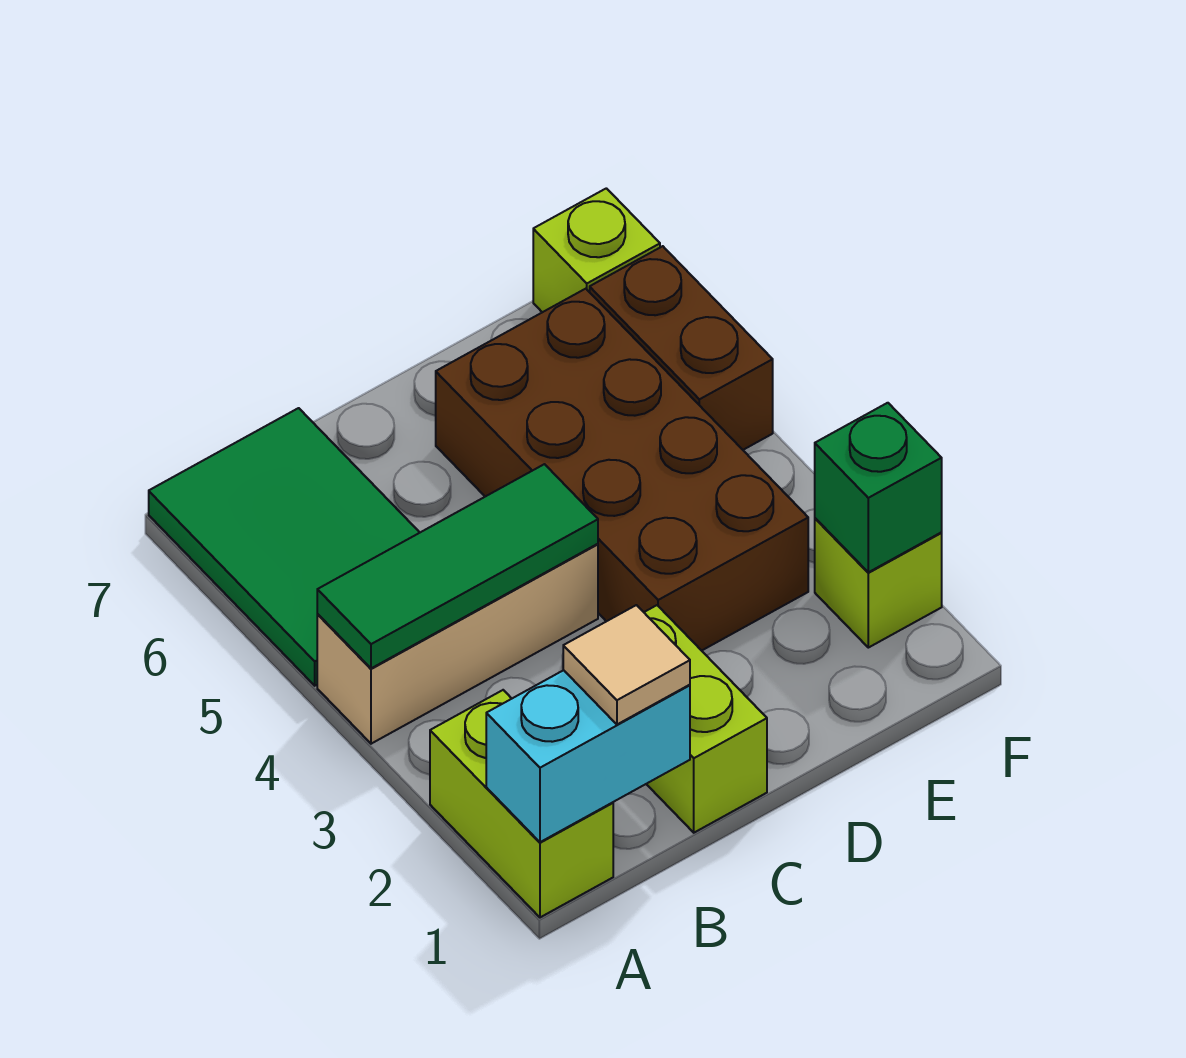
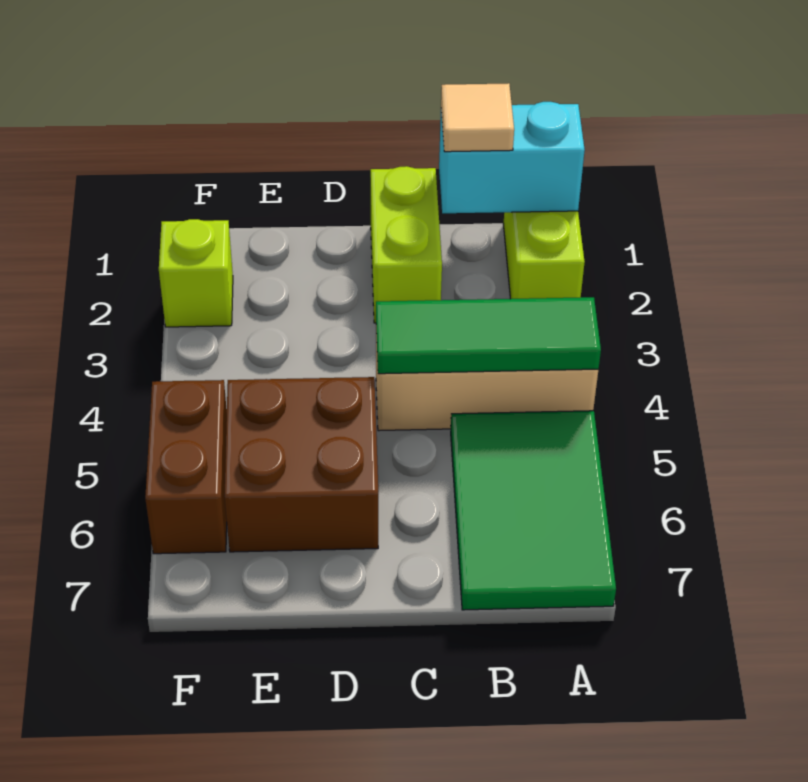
brown 2x4 brick [436,289,808,651] -> brown 2x2 brick [224,377,378,552]
green 1x1 brick [815,403,942,572] -> none
lime 1x1 brick [533,188,660,312] -> none

